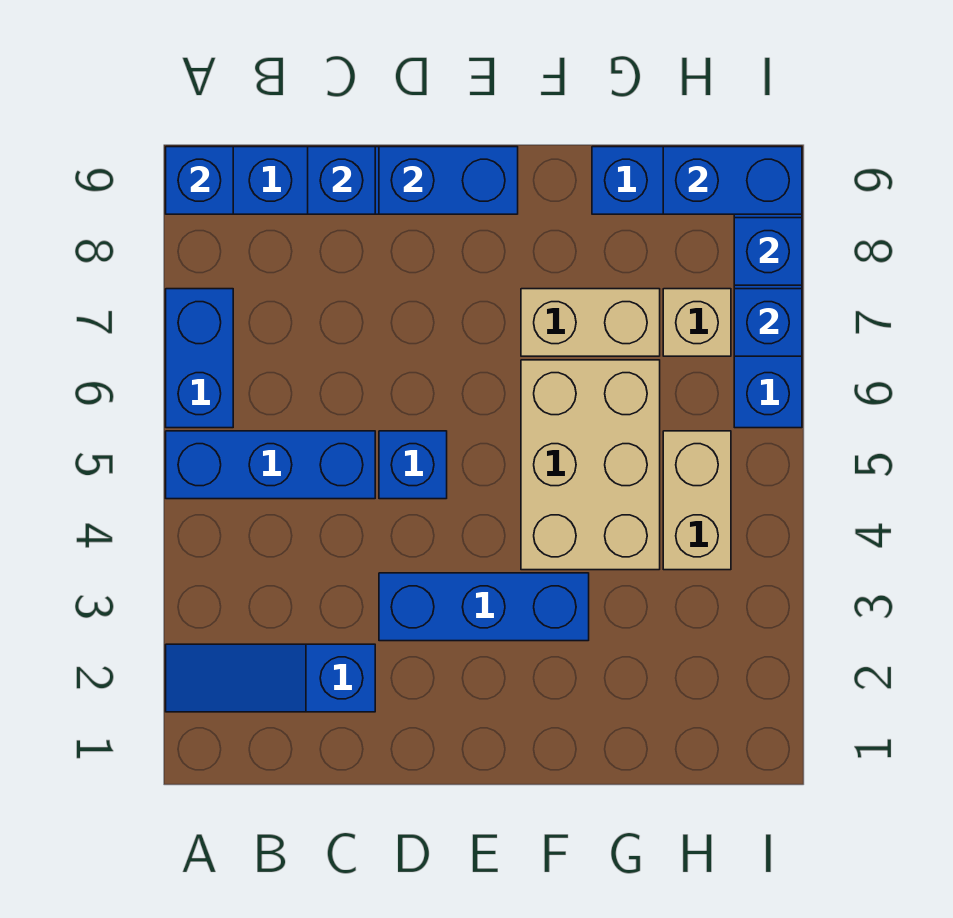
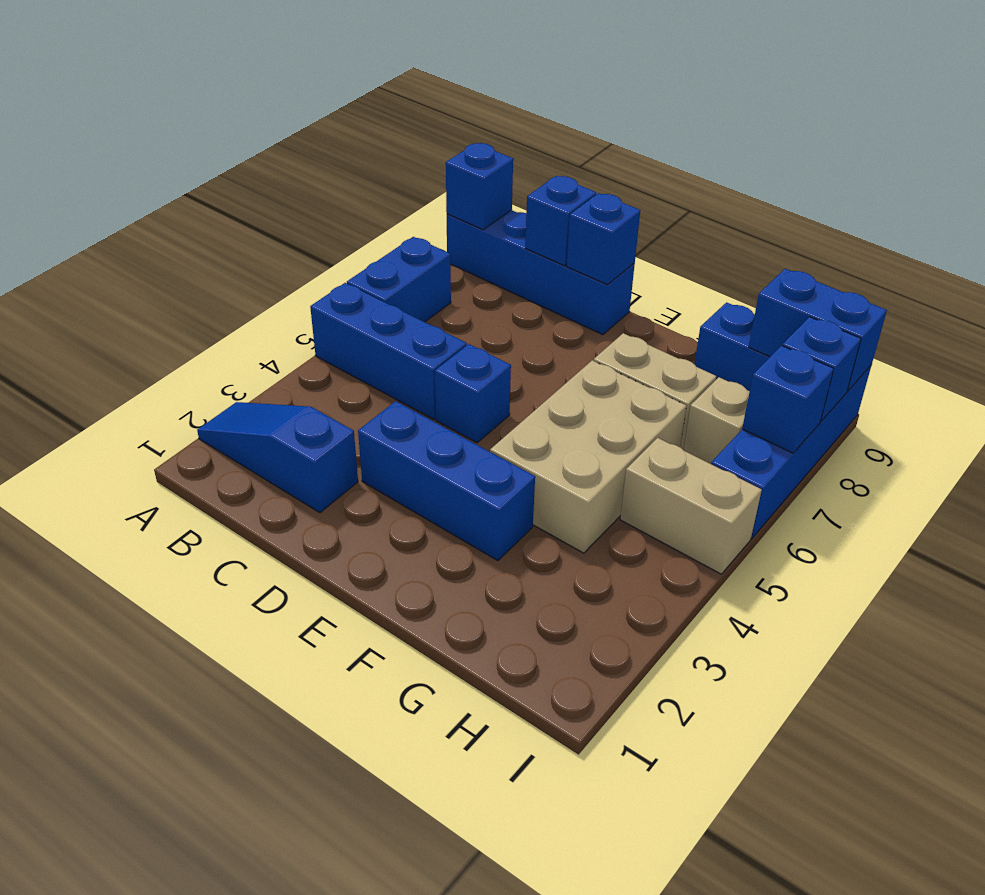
blue 1x2 brick [379,147,518,214] -> blue 1x1 brick [567,193,640,285]
tan 1x2 brick [663,431,731,570] -> tan 1x2 brick turned to [620,438,762,574]

